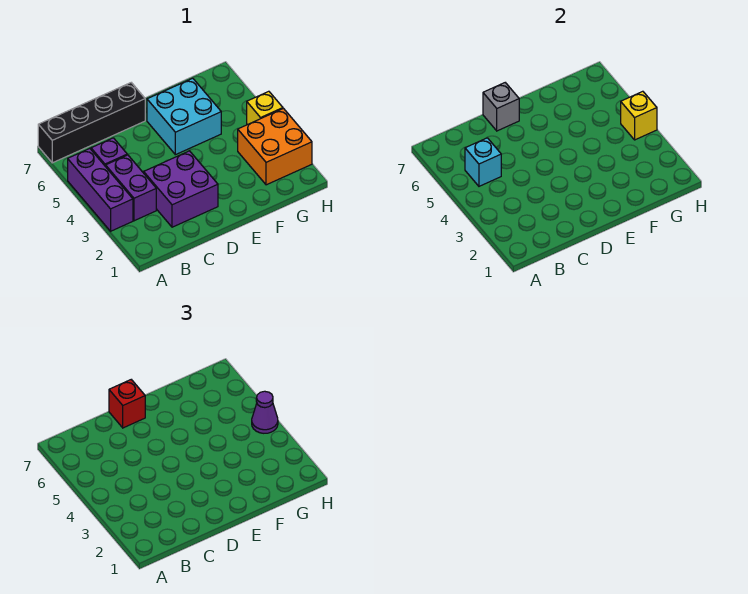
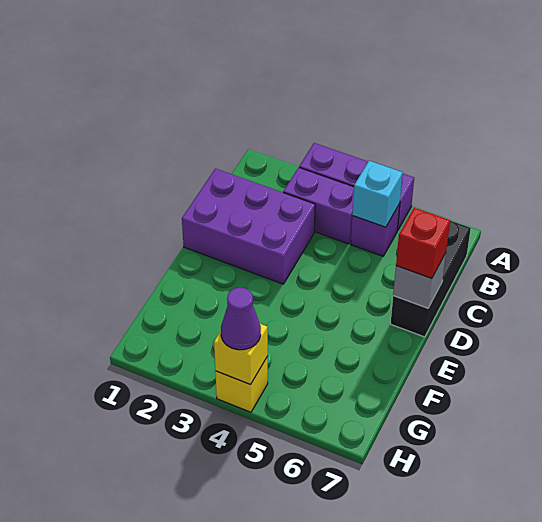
black 1x4 brick [38,83,145,163] -> black 1x3 brick [391,221,471,337]
purple 2x2 brick [144,151,218,227] -> purple 2x3 brick [182,169,315,284]
cyan 2x2 brick [147,78,221,155] -> none
orange 2x2 brick [238,109,312,185] -> none

